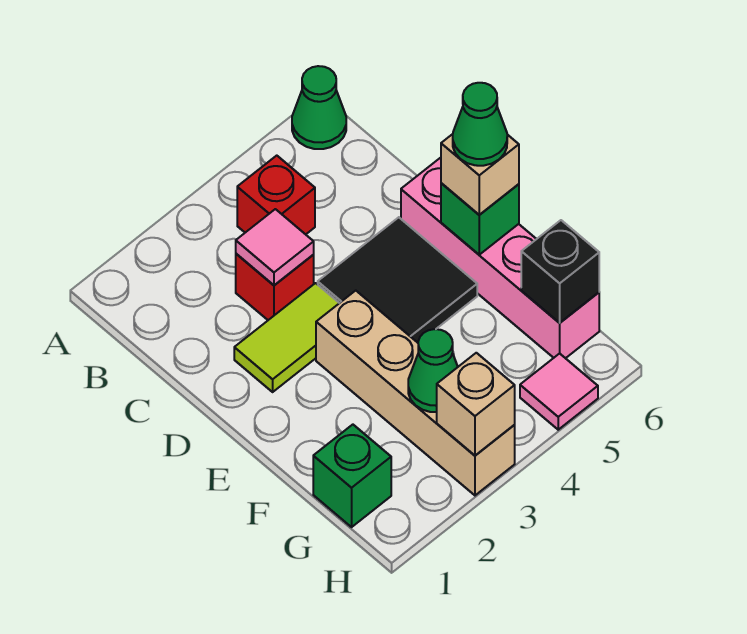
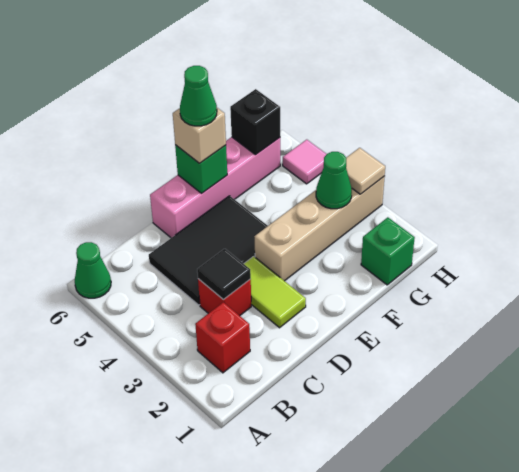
red 1x1 brick [237,156,315,234] -> red 1x1 brick moved to [195,302,250,373]
pink 1x1 tile [236,209,314,285] -> black 1x1 tile [197,249,251,300]
black 2x2 tile [318,217,477,343] -> black 2x3 tile [149,196,268,305]
tan 1x1 brick [437,353,515,455] -> tan 1x1 tile [346,148,385,194]

